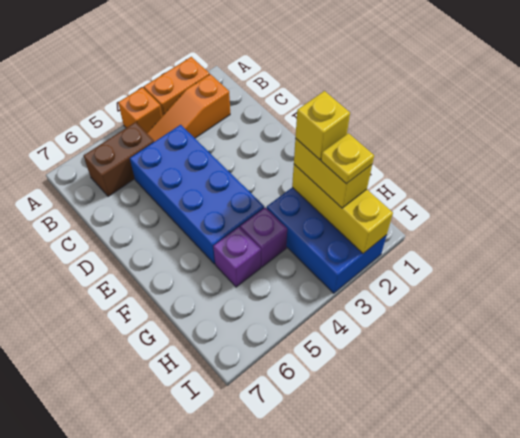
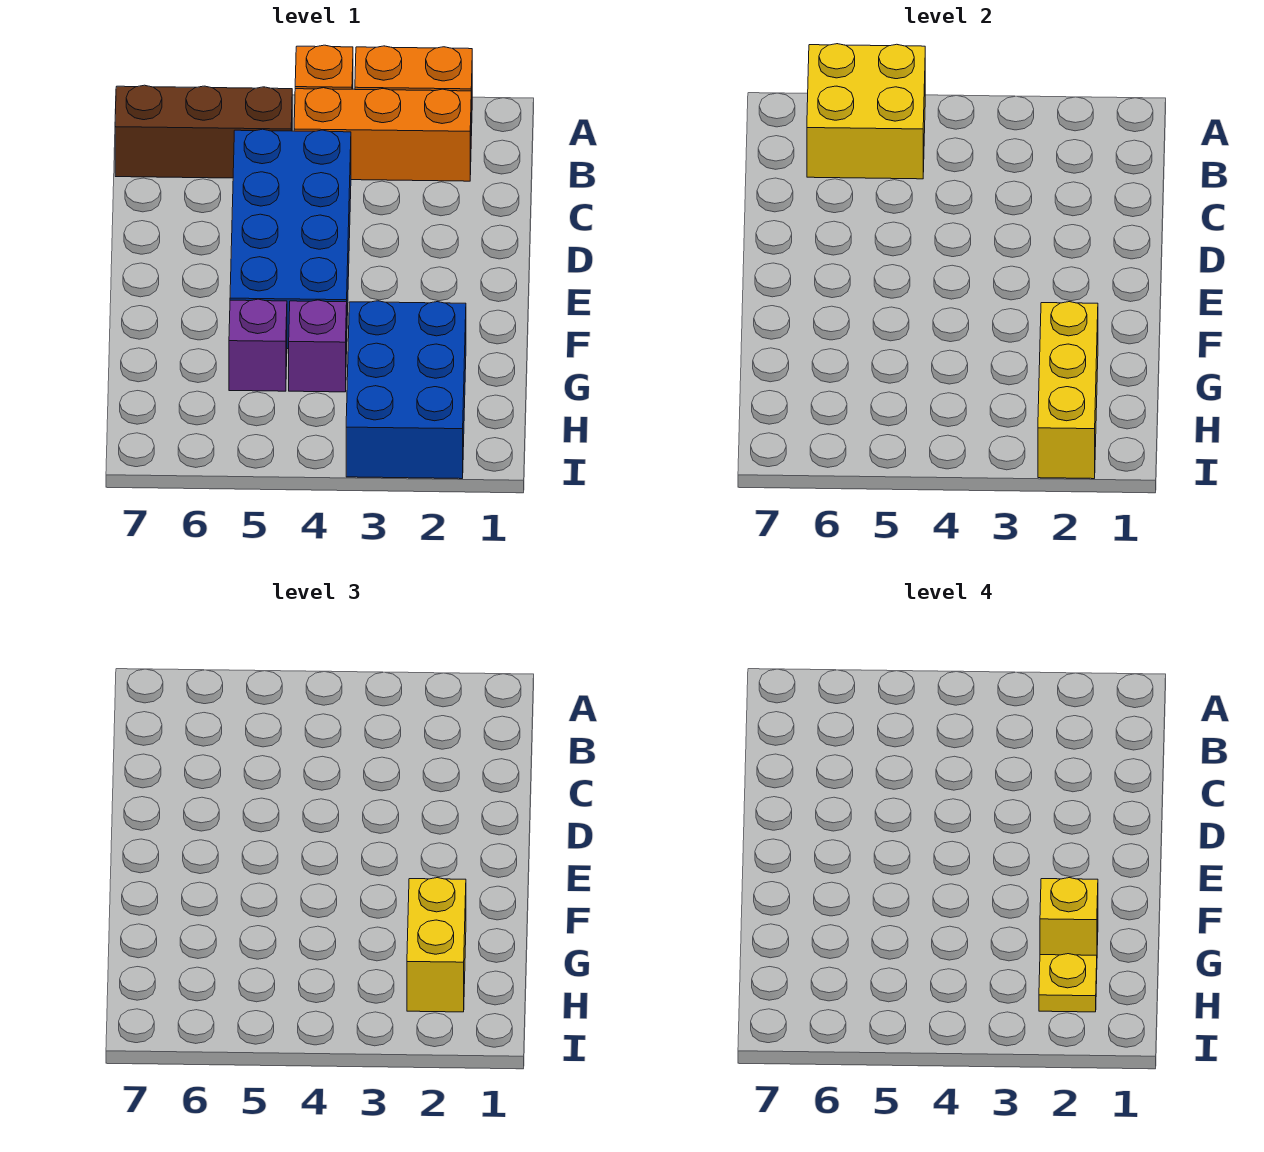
none -> yellow 2x2 brick [807,44,925,179]
orange 1x3 slope [147,74,230,142] -> orange 1x3 brick [294,88,471,181]
brown 1x2 brick [84,122,154,196] -> brown 1x3 brick [115,85,292,178]

